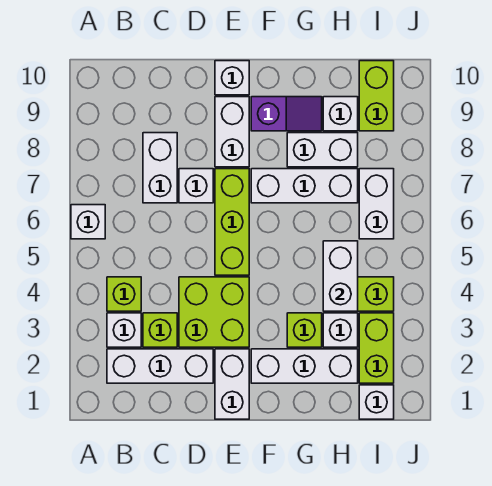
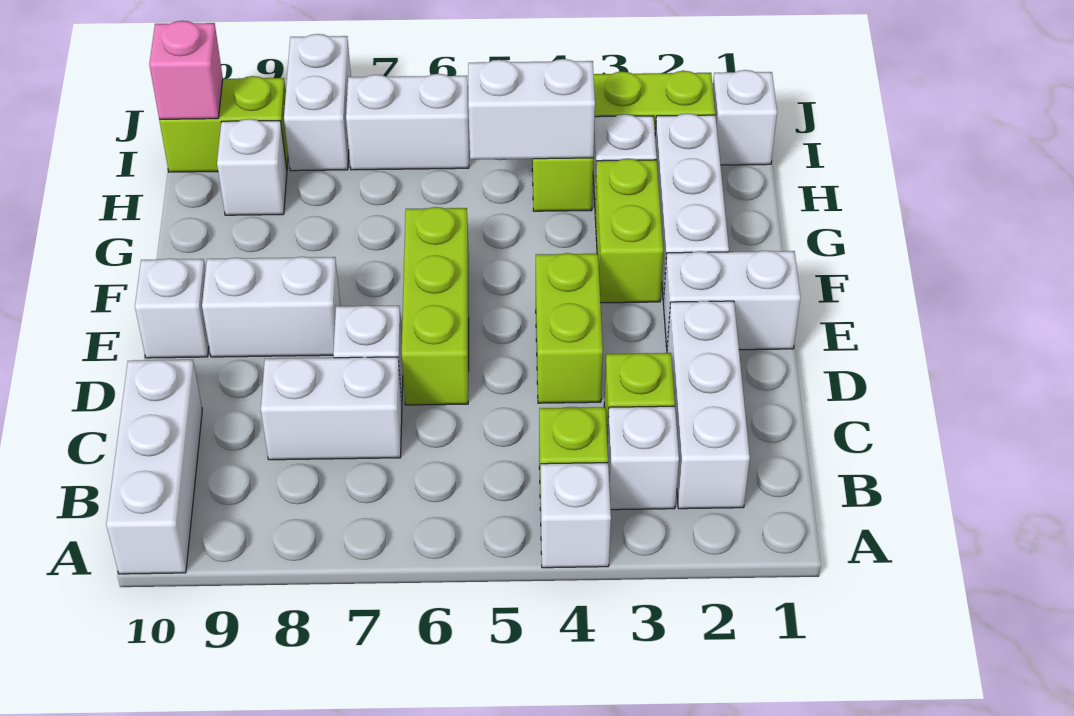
white 1x1 brick [71,205,105,239] -> white 1x1 brick moved to [541,463,611,568]
lime 2x2 brick [179,277,249,347] -> lime 1x2 brick [536,253,603,403]
lime 1x3 brick [215,169,249,275] -> lime 1x3 brick turned to [402,207,469,405]
white 1x3 brick [251,169,358,203] -> white 1x3 brick moved to [106,360,202,574]
purple 1x2 slope [251,97,322,131] -> none
lime 1x1 brick [287,313,322,347] -> lime 1x2 brick [595,159,663,303]
white 1x2 brick [287,133,358,167] -> white 1x2 brick moved to [284,34,351,171]
none -> pink 1x1 brick [149,21,223,119]

